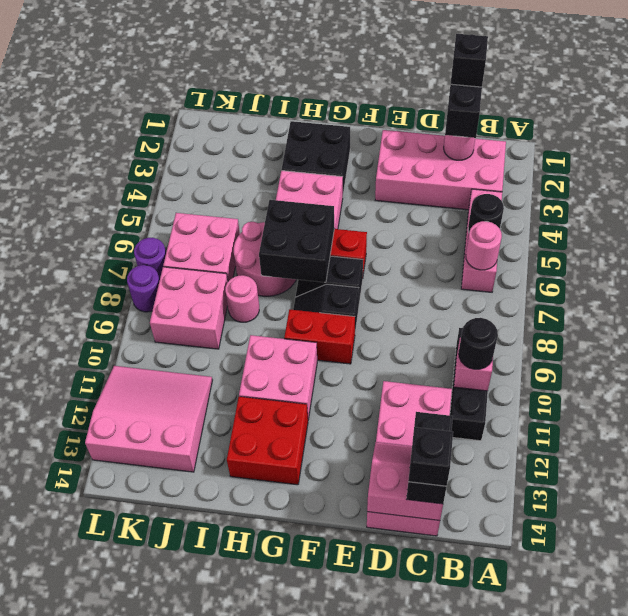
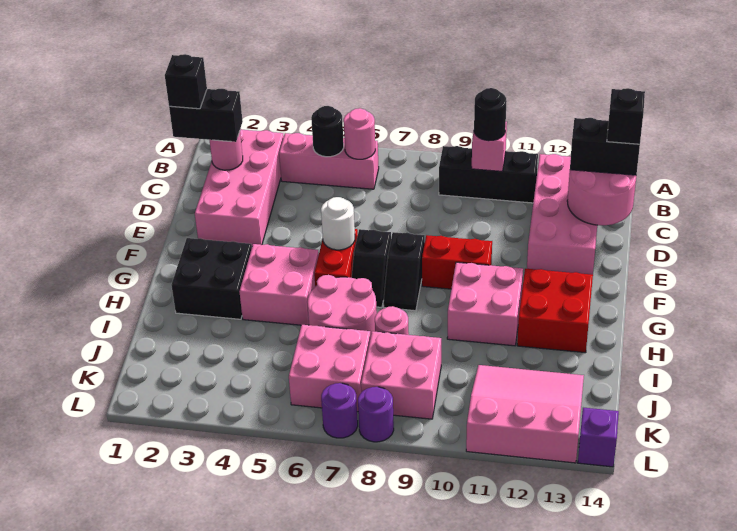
pink 2x4 brick [367,381,452,536] -> pink 2x4 brick turned to [527,154,597,275]
pink 2x2 slope [367,442,443,521] -> pink 2x2 round brick [567,170,636,225]
none -> white 1x1 round brick [321,197,355,250]
red 1x2 brick [284,309,355,364] -> red 1x2 brick turned to [422,235,492,289]
black 2x2 brick [259,200,334,282] -> none
pink 3x3 slope [85,366,212,472] -> pink 3x3 slope turned to [466,365,584,463]
none -> purple 1x1 brick [578,408,619,467]

